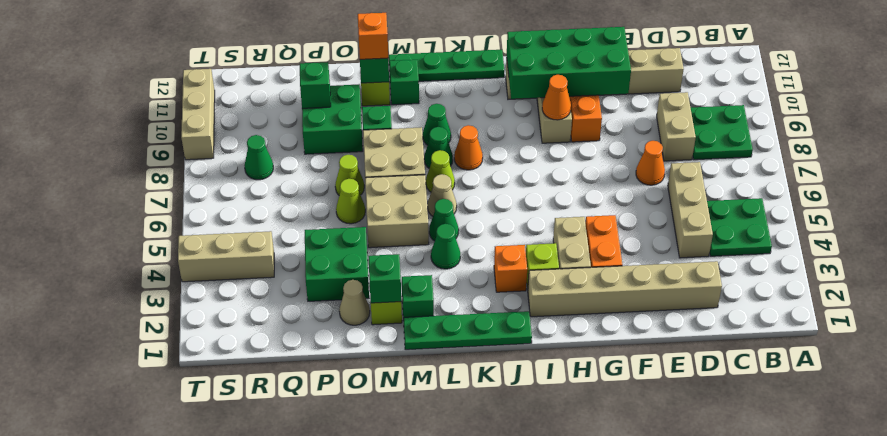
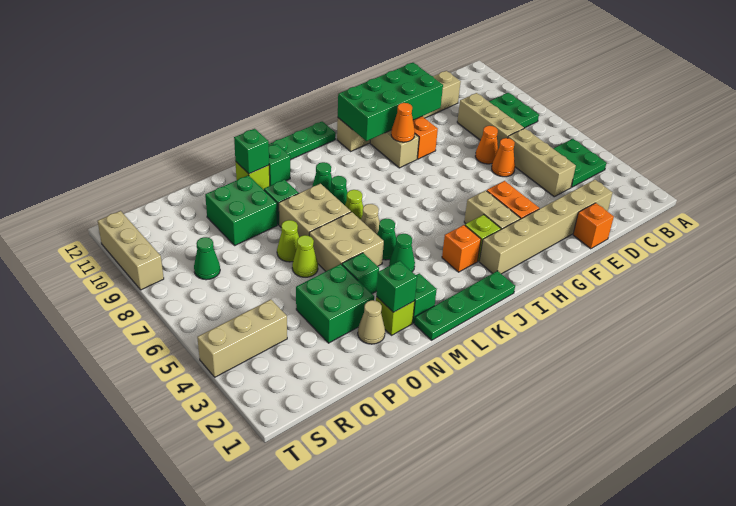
tan 1x2 brick [657,92,696,161] -> tan 1x3 brick [457,93,524,149]
orange 1x1 cone [454,125,483,170] -> orange 1x1 cone moved to [492,138,515,177]
orange 1x1 brick [358,13,388,59] -> orange 1x1 brick moved to [573,203,614,249]
green 1x1 brick [300,62,331,108] -> green 1x1 brick moved to [342,253,379,294]

